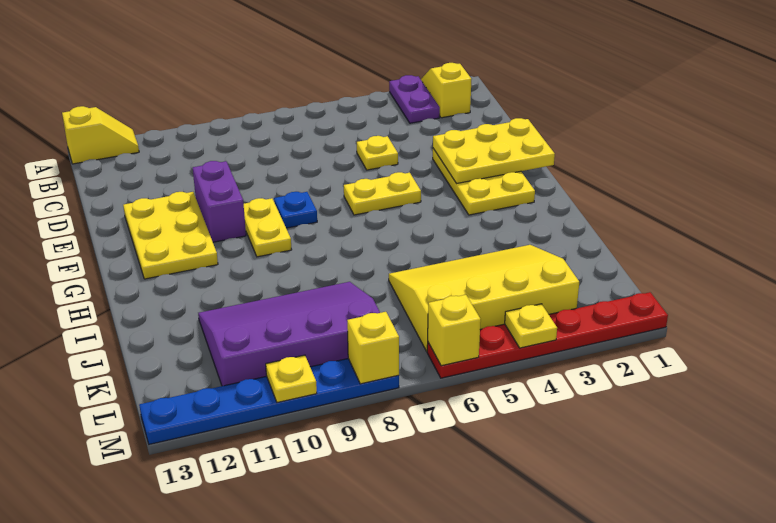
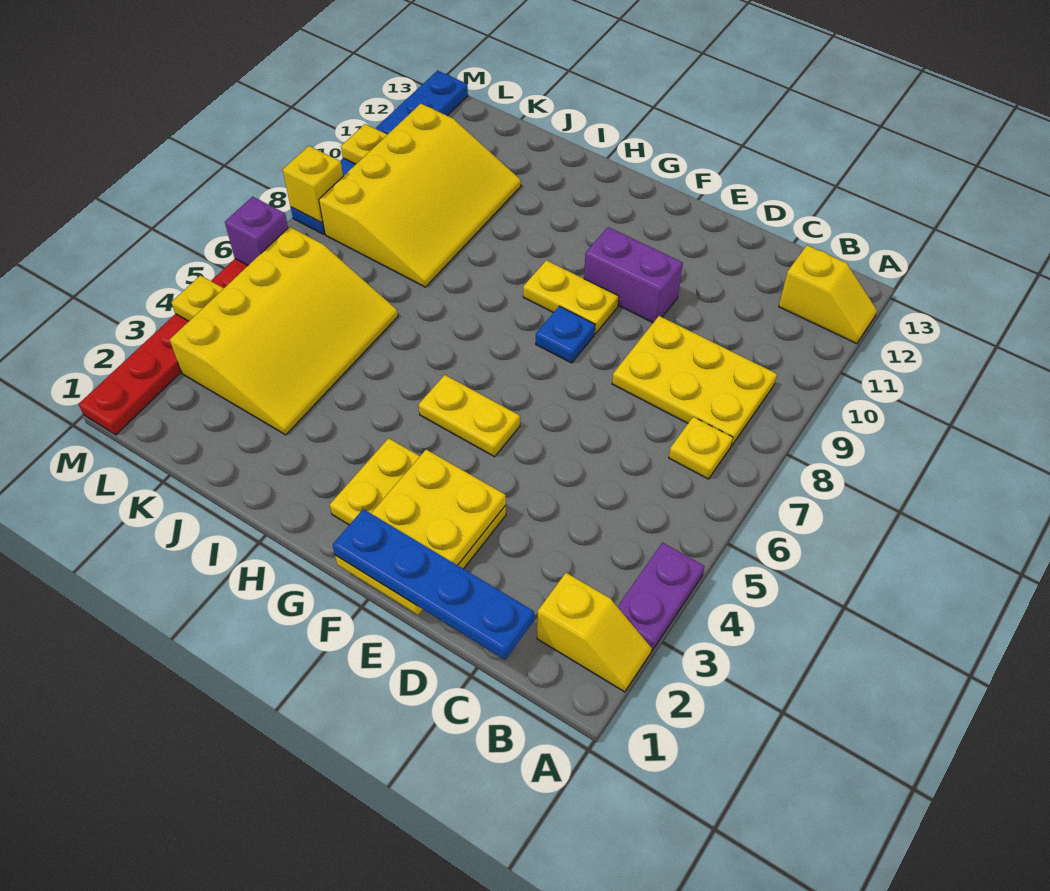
purple 1x2 plate [389,75,440,123] -> purple 1x2 plate turned to [618,543,705,651]
yellow 1x2 slope [62,106,139,164] -> yellow 1x2 slope turned to [779,245,877,344]
none -> blue 1x4 plate [332,509,534,660]
yellow 1x1 plate [357,136,398,170] -> yellow 1x1 plate moved to [669,417,733,479]
yellow 2x3 plate [123,192,218,279] -> yellow 2x3 plate moved to [612,316,777,446]
yellow 1x2 plate [344,172,421,215] -> yellow 1x2 plate turned to [419,375,520,457]
purple 3x4 slope [198,282,380,386] -> yellow 3x4 slope [319,104,521,287]
yellow 1x1 brick [428,295,481,366] -> purple 1x1 brick [225,197,288,265]

